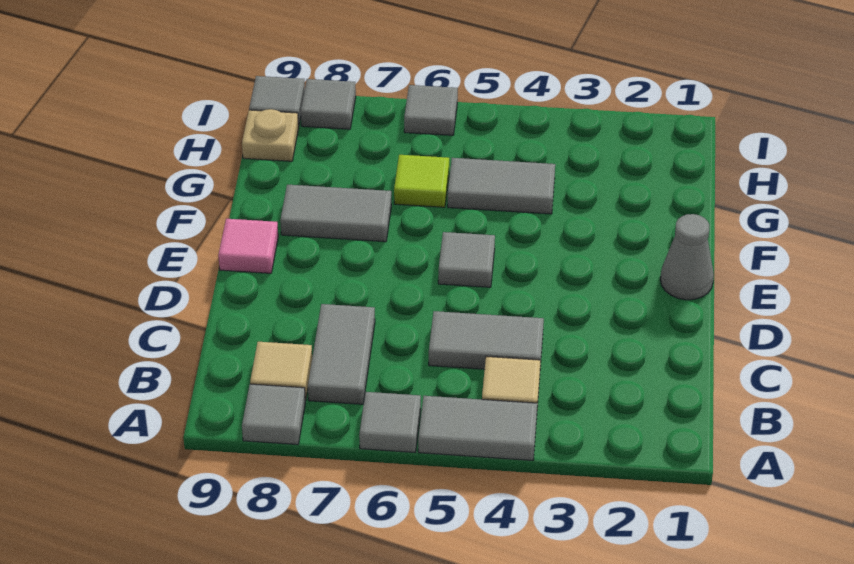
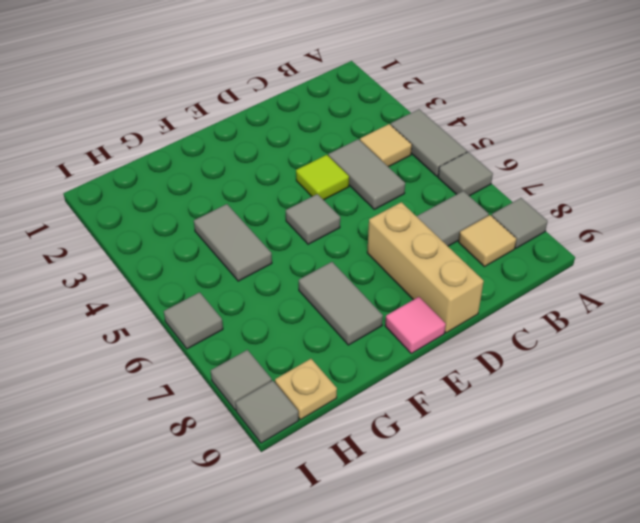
none -> tan 1x3 brick [367,202,484,333]
grey 1x1 cone [660,214,714,300] -> none
lime 1x1 tile [394,155,449,207] -> lime 1x1 tile moved to [296,155,349,200]

